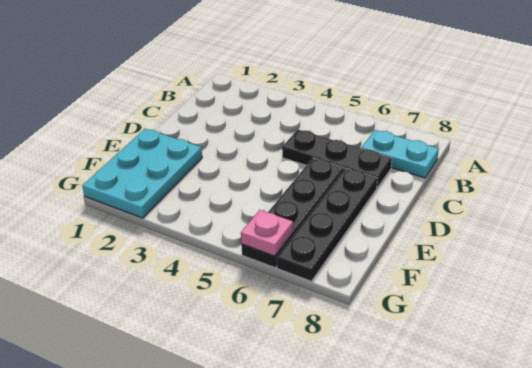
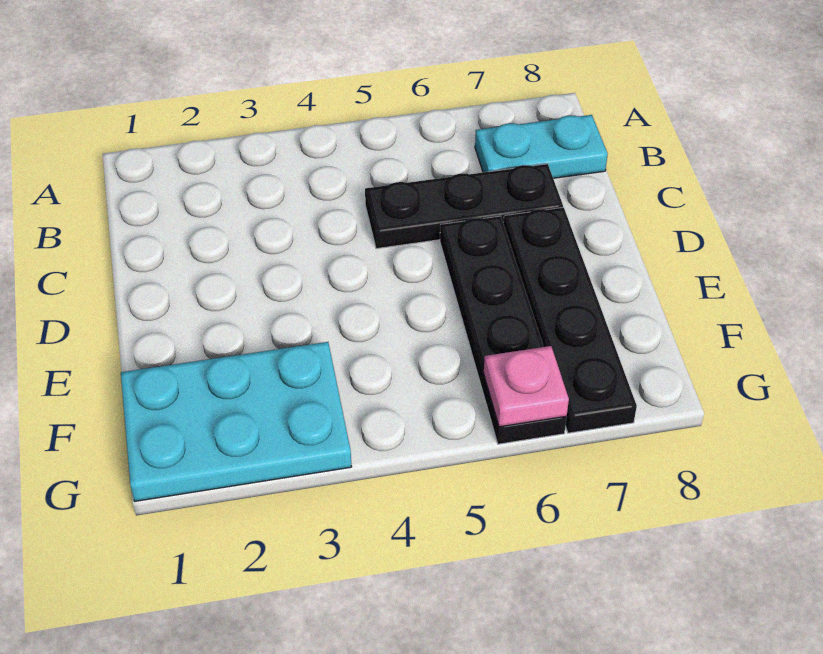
cyan 2x3 plate [82,129,202,218] -> cyan 2x3 plate turned to [121,342,352,501]

